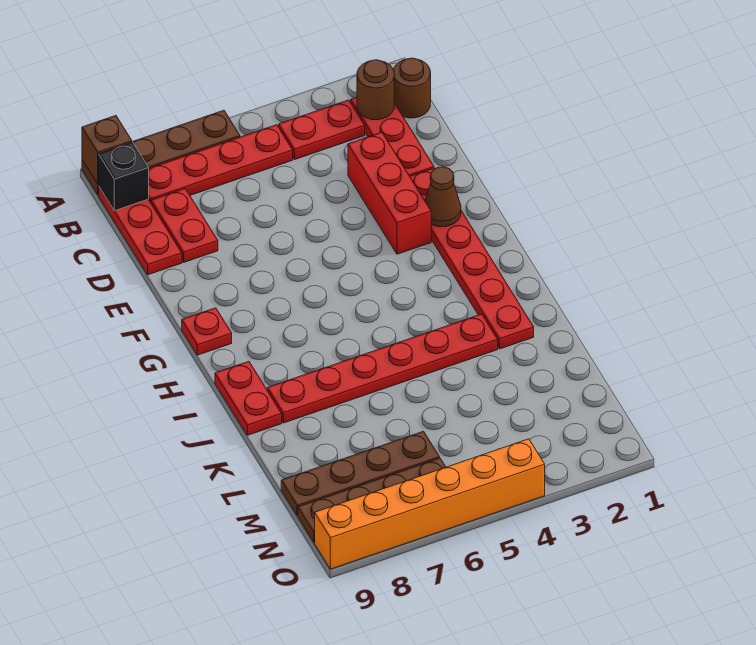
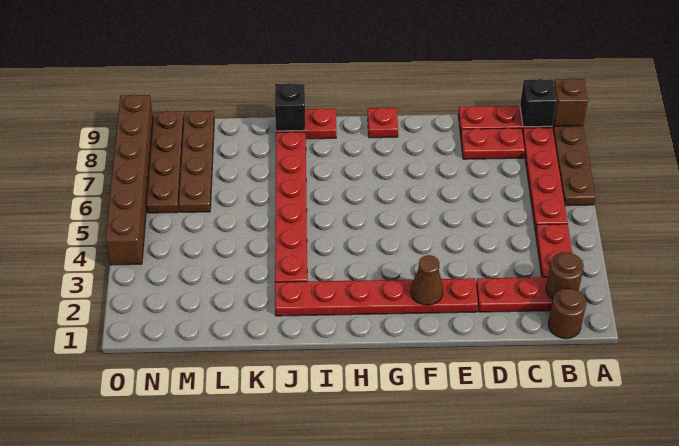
red 1x3 brick [348,132,431,254] -> none
none -> black 1x1 brick [275,83,306,131]
orange 1x6 brick [315,439,545,569] -> brown 1x6 brick [106,95,153,265]

